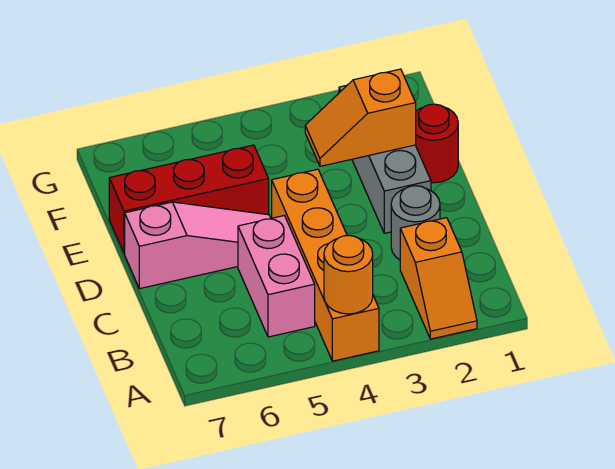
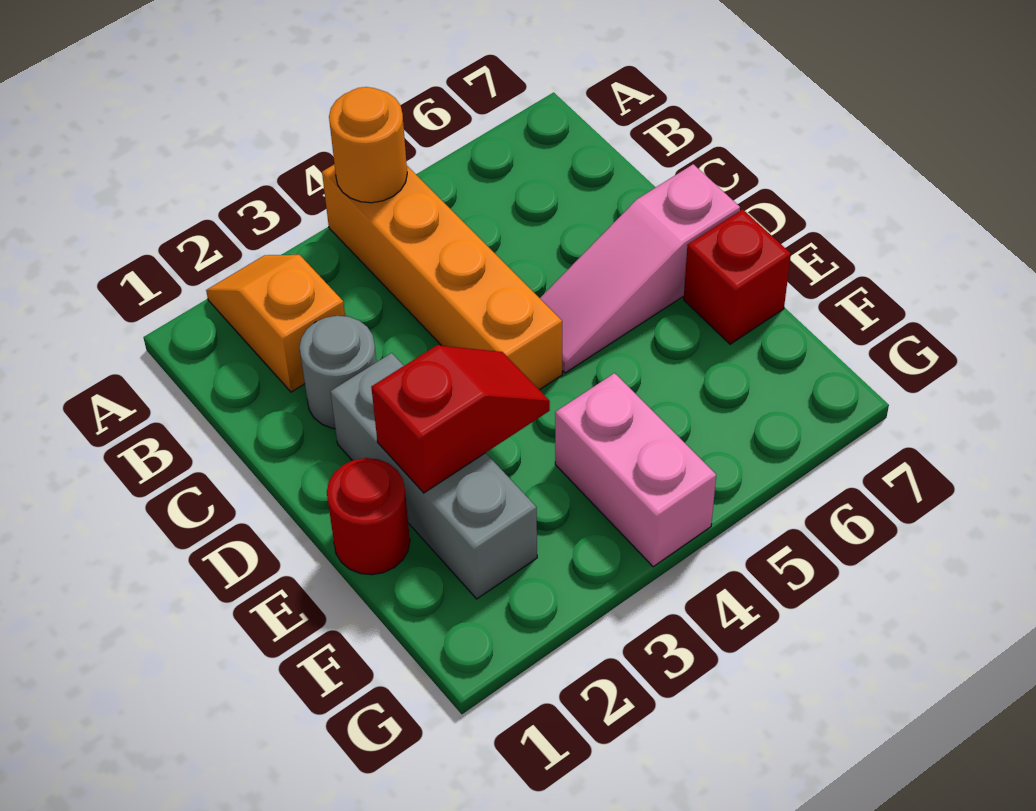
pink 1x2 brick [238,216,315,337] -> pink 1x2 brick moved to [555,373,716,567]
orange 1x2 slope [305,69,416,166] -> red 1x2 slope [371,345,550,493]
red 1x3 brick [109,145,269,253] -> red 1x1 brick [684,209,791,344]

